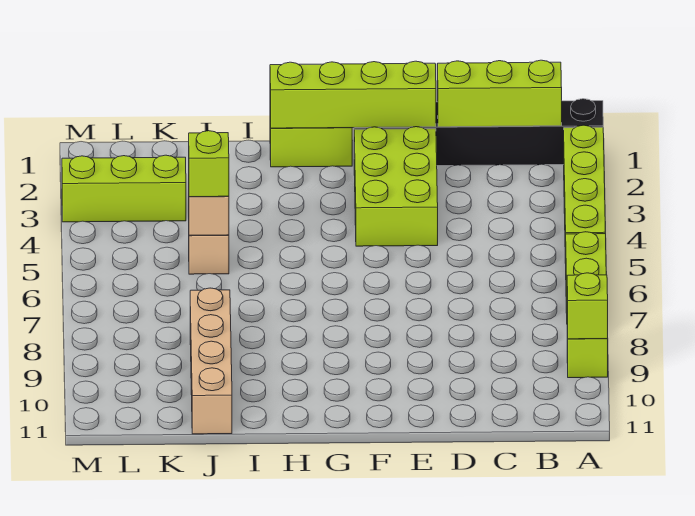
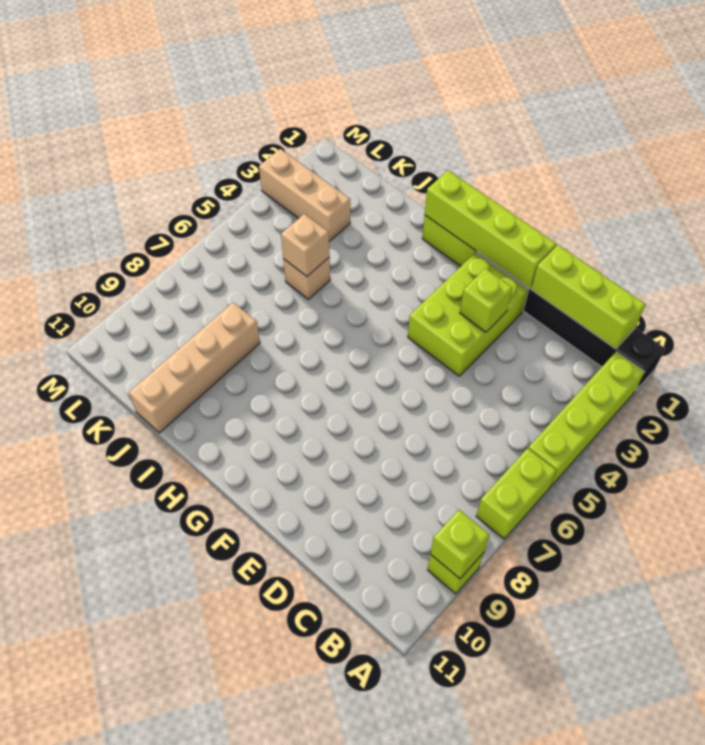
lime 1x1 brick [189,131,229,197] -> lime 1x1 brick moved to [460,268,512,332]
lime 1x3 brick [62,155,186,222] -> tan 1x3 brick [259,149,350,241]

